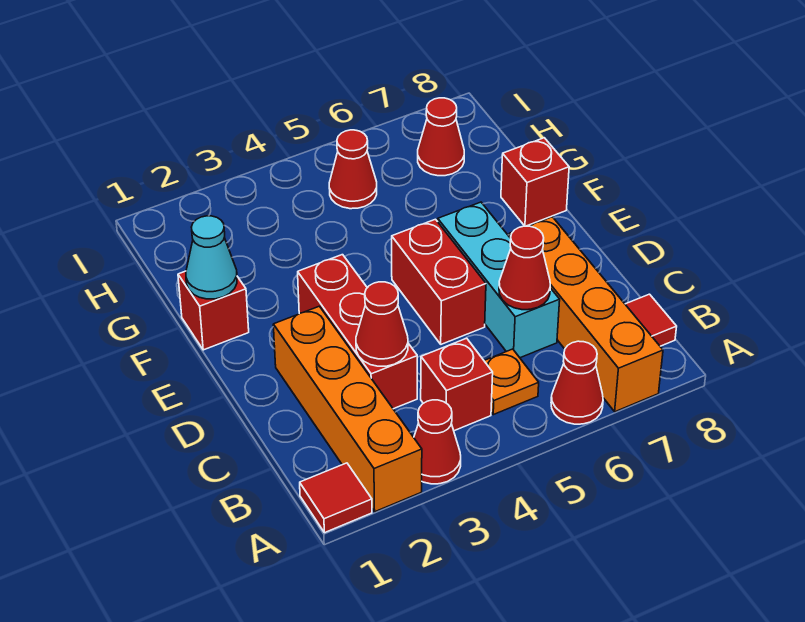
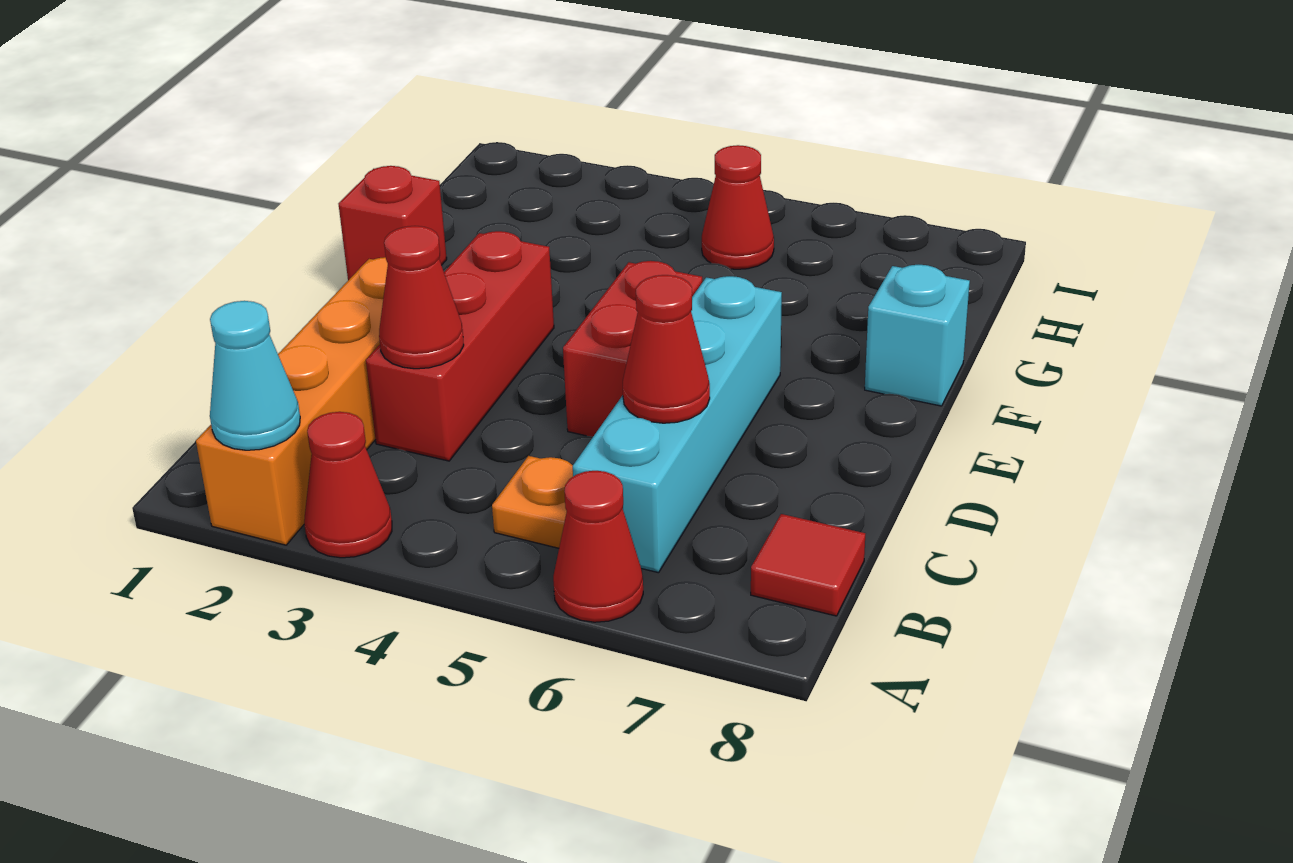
red 1x1 tile [300,463,372,533] -> none
orange 1x4 brick [509,217,663,412] -> none
red 1x1 brick [421,338,493,431] -> none
cyan 1x3 brick [437,202,560,358] -> cyan 1x4 brick [573,276,782,573]
cyan 1x1 cone [186,216,237,299] -> cyan 1x1 cone moved to [210,301,300,450]
red 1x1 brick [501,138,569,226] -> cyan 1x1 brick [865,265,970,406]
red 1x1 cone [418,98,464,176] -> none

